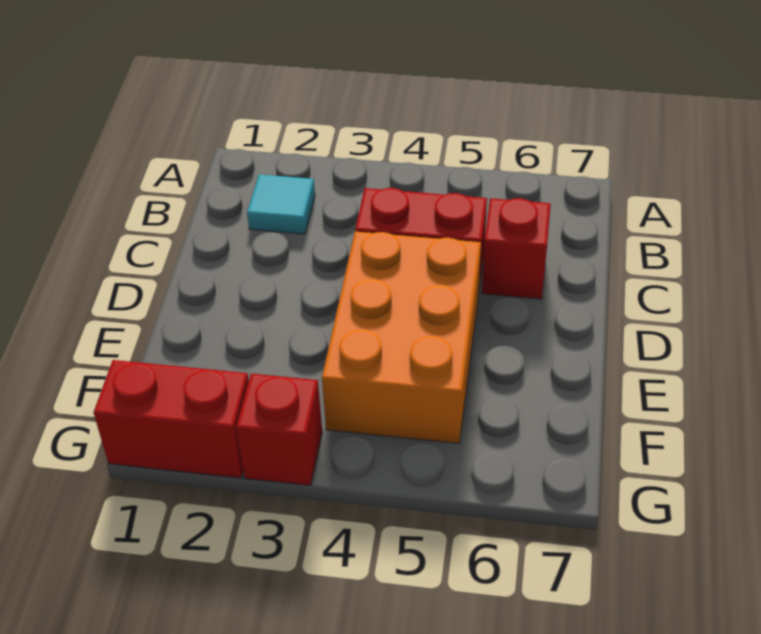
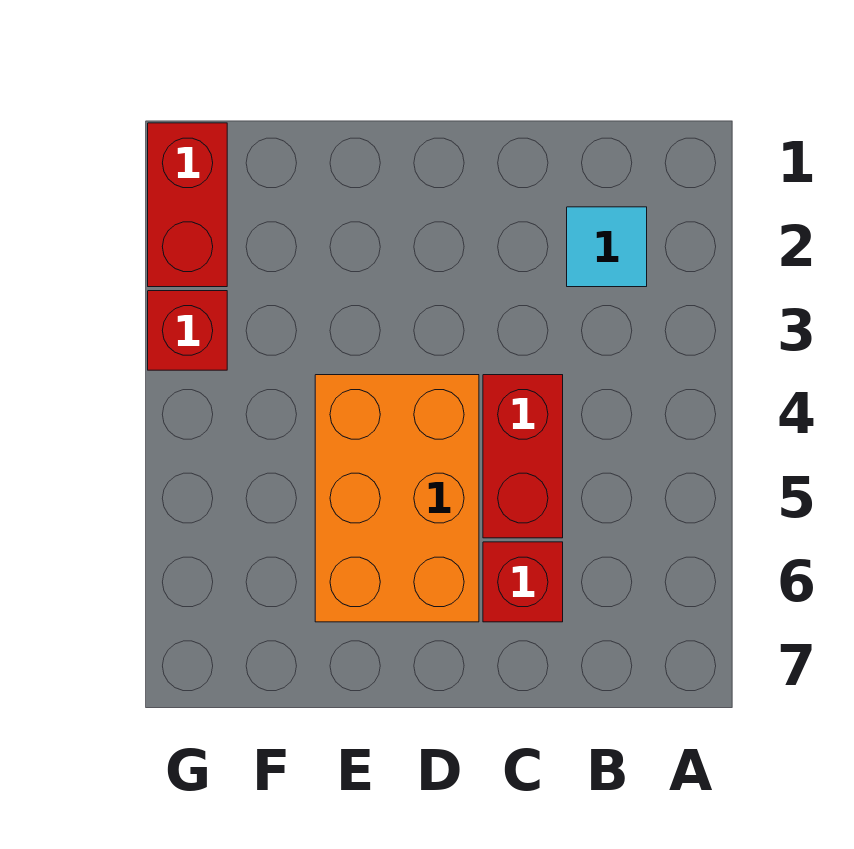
orange 2x3 brick [322,232,481,443] -> orange 2x3 brick turned to [315,375,479,622]

